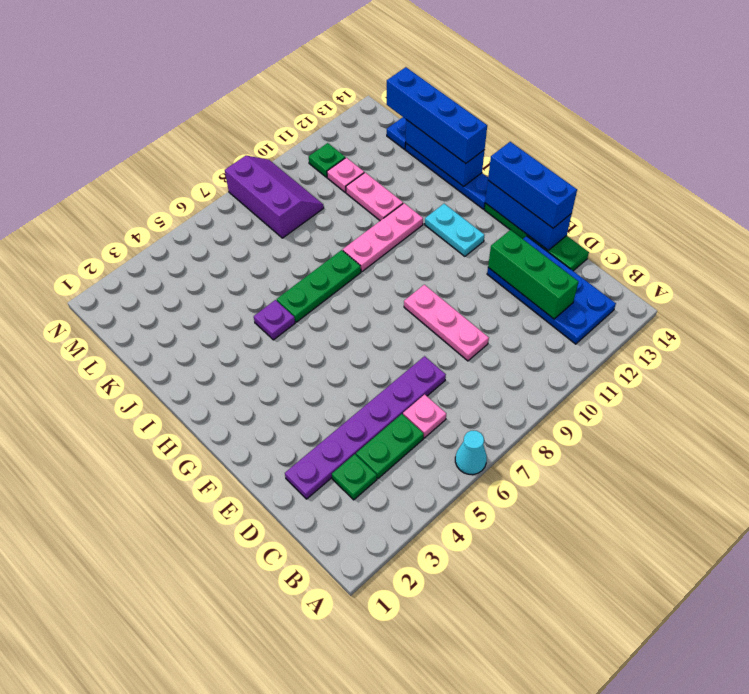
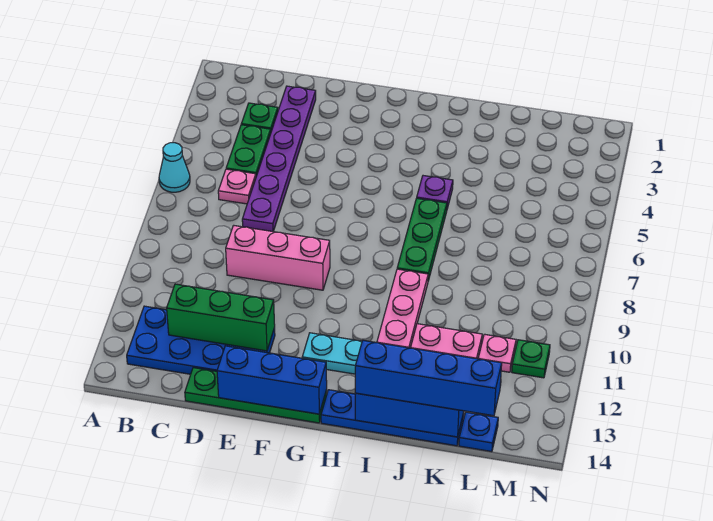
pink 1x3 plate [404,285,489,361] -> pink 1x3 brick [226,225,330,290]
blue 1x3 brick [488,142,577,228] -> none
purple 2x3 slope [225,156,324,238] -> none

